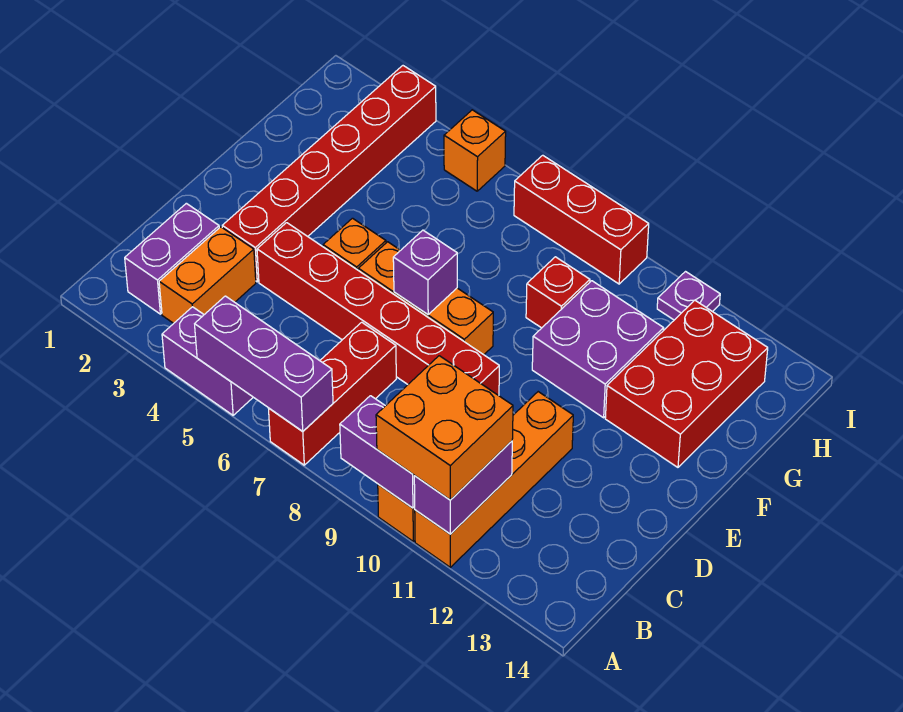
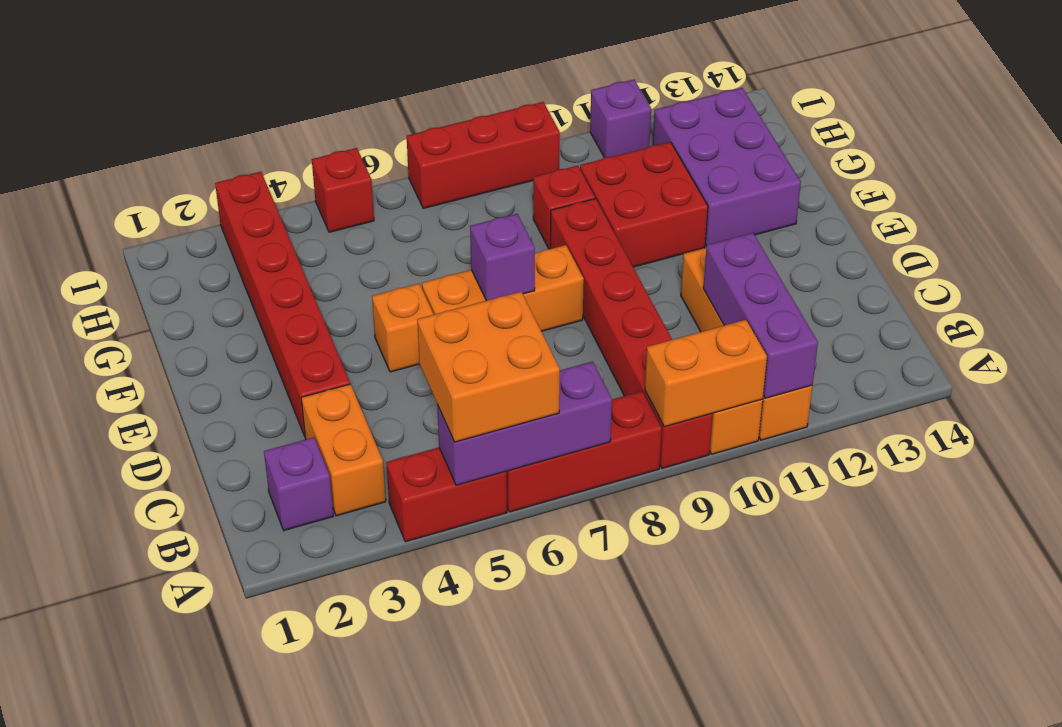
purple 1x2 brick [162,307,253,415] -> red 1x2 brick [386,447,507,542]
red 1x3 brick [268,322,396,465] -> red 1x3 brick turned to [506,391,662,512]
purple 1x2 brick [340,396,415,508] -> orange 1x2 brick [645,320,767,427]
orange 2x2 brick [376,356,513,500] -> orange 2x2 brick moved to [417,292,560,442]
purple 1x2 brick [414,441,512,534] -> purple 1x3 brick [703,233,818,398]
purple 1x2 brick [125,203,219,314] -> purple 1x1 brick [264,437,334,530]
red 1x6 brick [257,223,499,396] -> red 1x6 brick turned to [550,199,712,468]
purple 2x2 brick [532,281,664,418] -> red 2x2 brick [580,142,708,267]
red 2x3 brick [605,300,768,467] -> purple 2x3 brick [653,88,801,246]
orange 1x1 brick [444,110,506,191] -> red 1x1 brick [312,148,374,232]
purple 1x1 plate [657,272,720,320] -> purple 1x1 brick [590,80,651,158]

